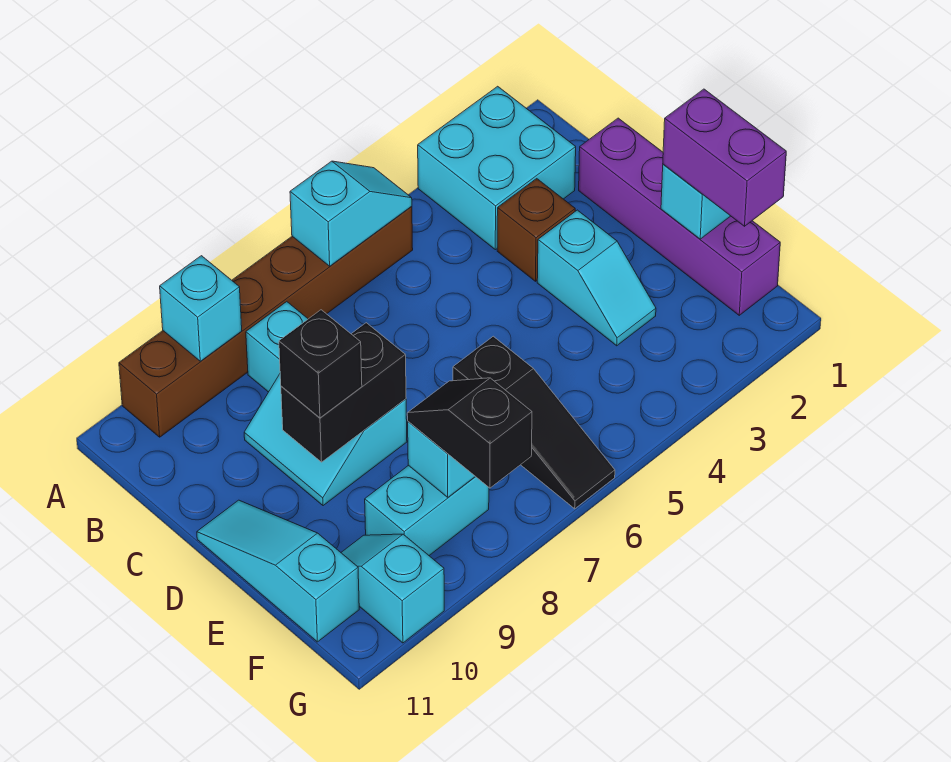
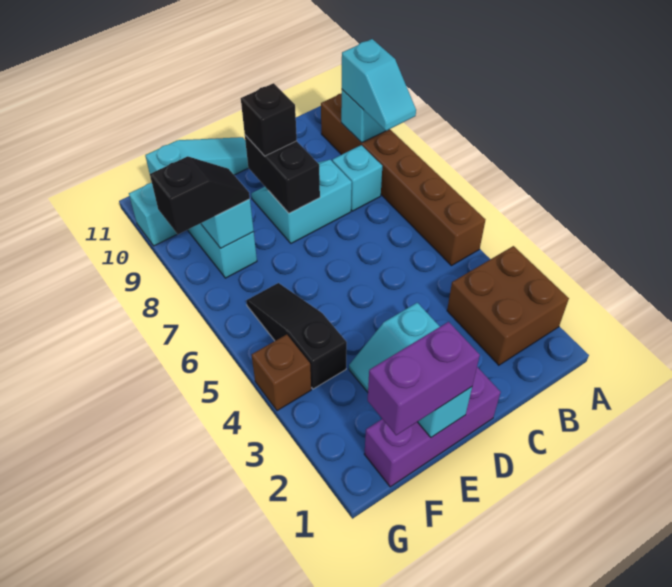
cyan 2x2 brick [418,86,576,250] -> brown 2x2 brick [447,246,569,365]
cyan 1x2 slope [290,161,412,266] -> cyan 1x2 slope moved to [342,39,416,131]
purple 1x4 brick [579,118,780,315] -> purple 1x3 brick [364,367,501,487]
brown 1x1 brick [497,179,575,281] -> brown 1x1 brick moved to [251,334,311,411]
black 1x3 slope [453,336,615,509] -> black 1x3 slope turned to [246,283,347,389]

